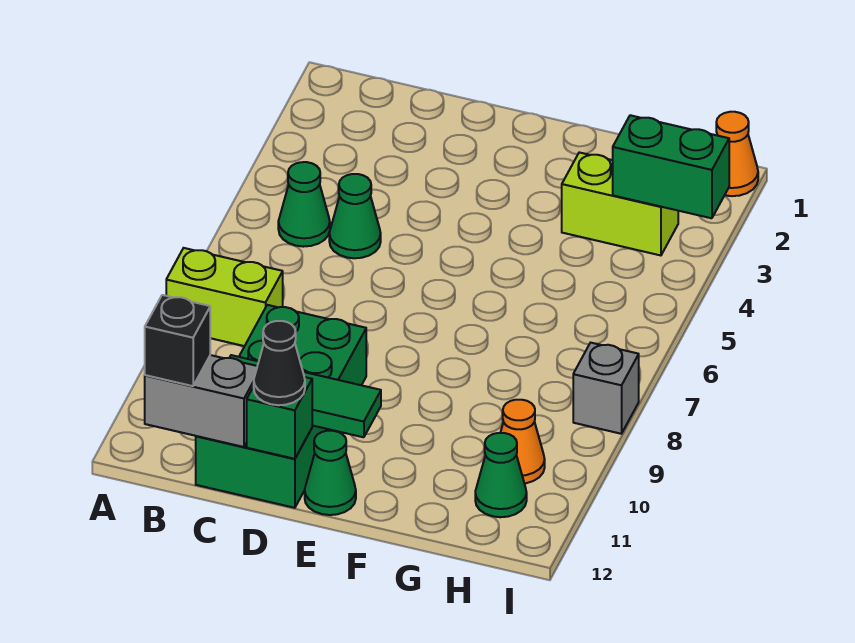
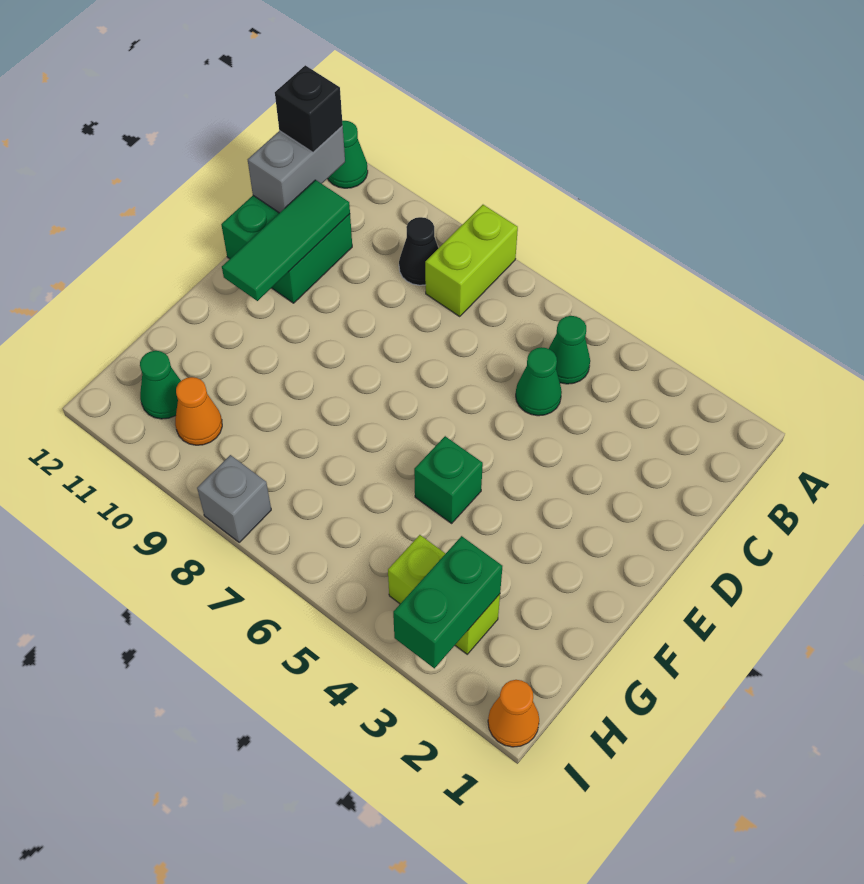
green 2x4 brick [196,305,366,508] -> green 2x2 brick [221,196,352,303]
green 1x1 brick [247,377,312,459] -> green 1x1 brick moved to [414,436,483,523]
black 1x1 cone [254,321,305,405] -> black 1x1 cone moved to [399,217,438,285]
green 1x1 cone [305,431,356,515] -> green 1x1 cone moved to [328,121,368,188]
lime 1x2 brick [562,152,678,255] -> lime 1x2 brick turned to [388,535,500,654]

